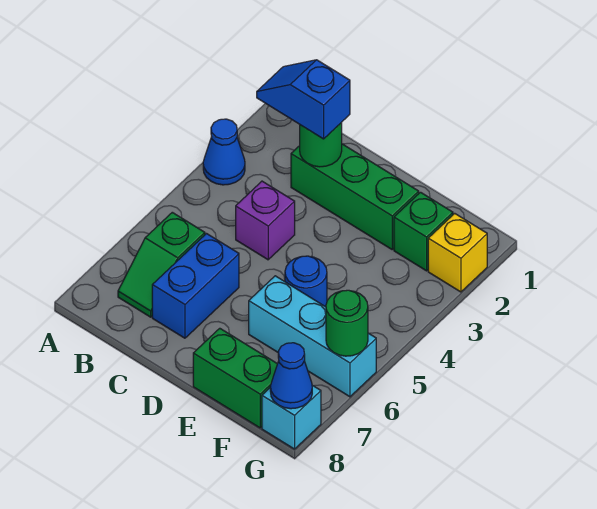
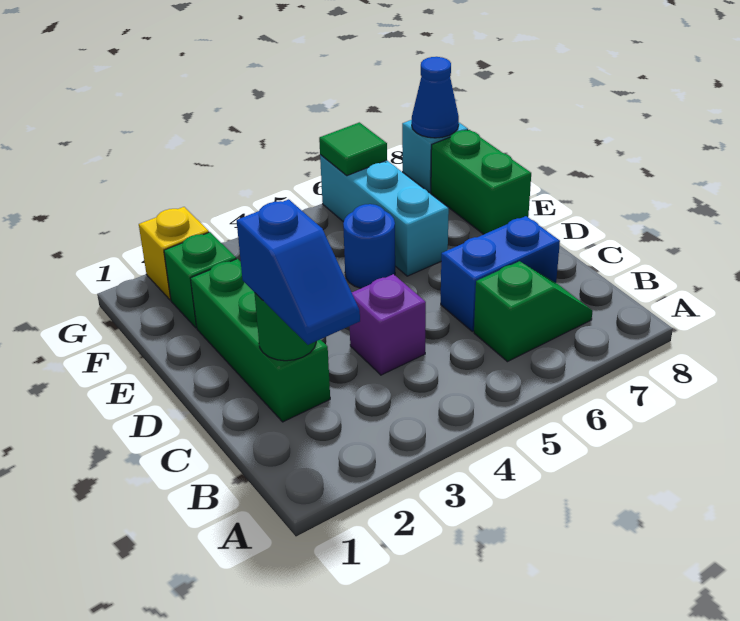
blue 1x1 cone [203,119,245,185] -> none
green 1x1 round brick [326,290,368,356] -> green 1x1 tile [319,122,387,176]

